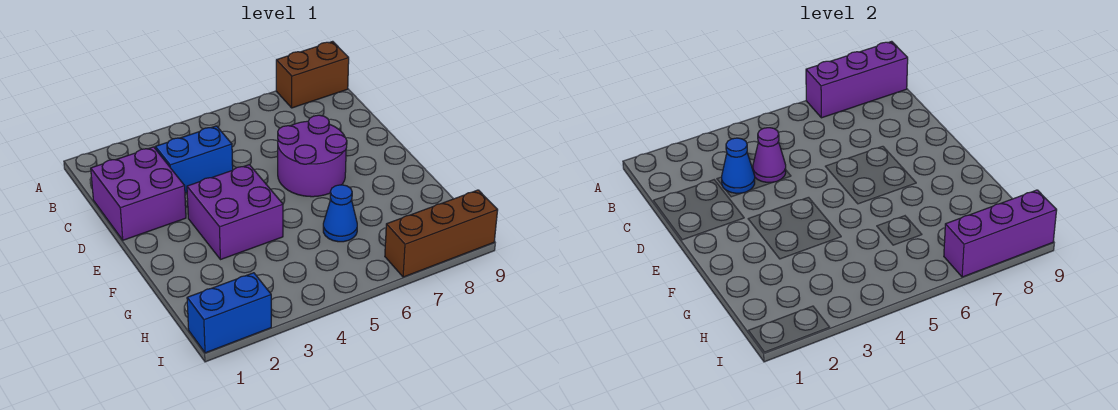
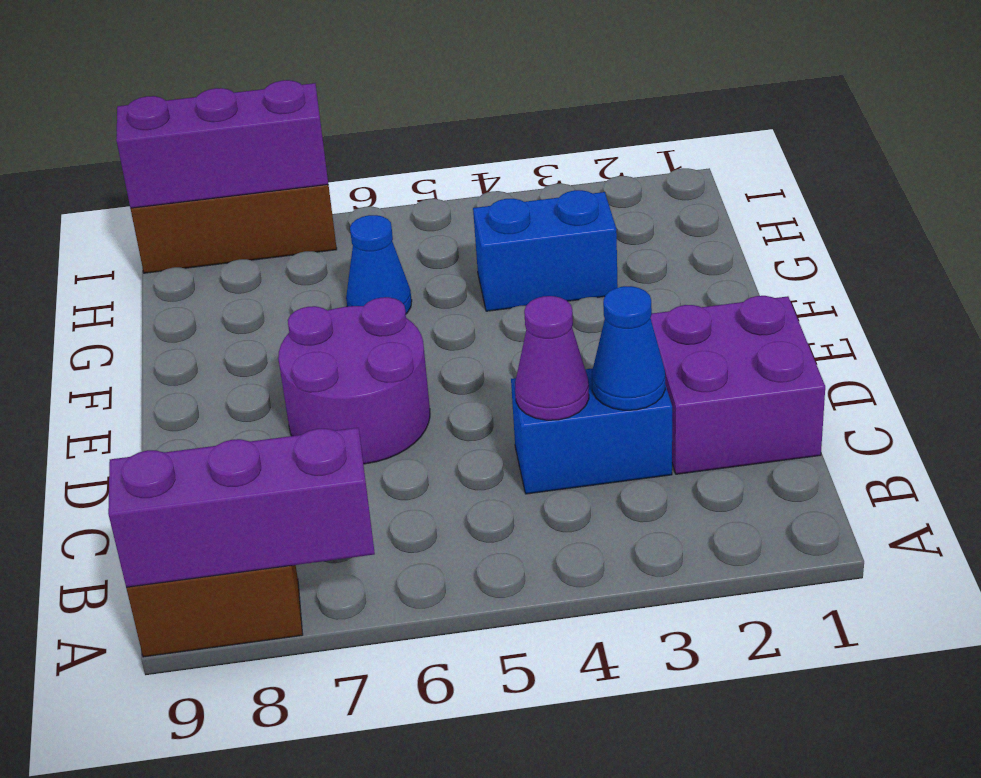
purple 2x2 brick [187,165,283,260] -> none
blue 1x2 brick [187,273,271,353] -> blue 1x2 brick moved to [473,190,618,311]

